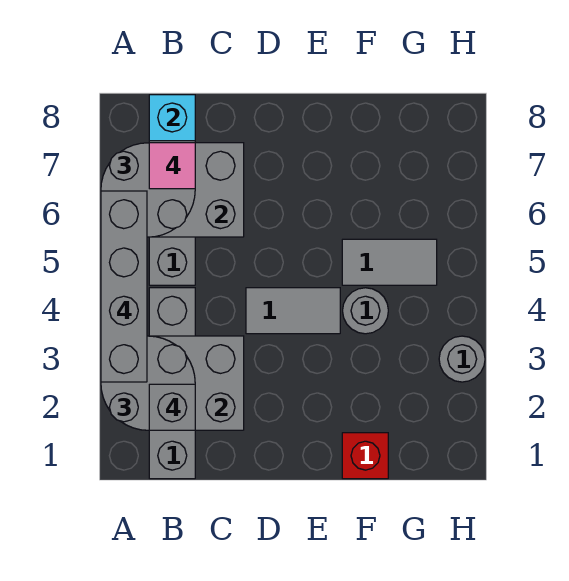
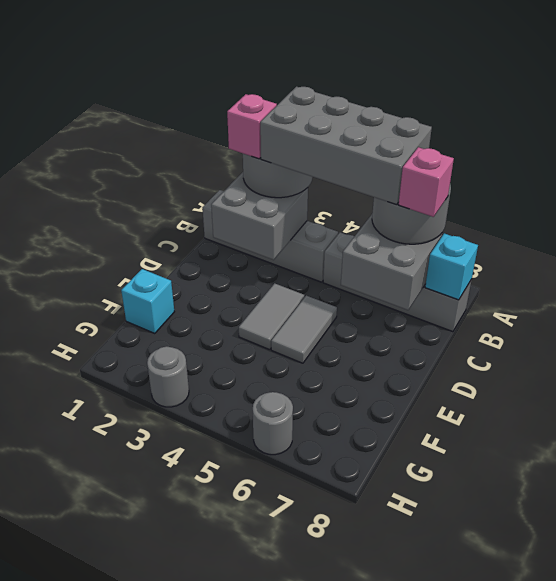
grey 1x4 brick [101,191,147,382] -> grey 2x4 brick [260,87,432,205]
grey 1x1 brick [149,384,195,430] -> pink 1x1 brick [227,94,277,159]
pink 1x1 tile [149,143,195,189] -> pink 1x1 brick [399,147,454,217]
red 1x1 brick [342,433,388,479] -> cyan 1x1 brick [121,269,174,334]
grey 1x1 round brick [343,288,388,334] -> grey 1x1 round brick moved to [253,392,293,455]
grey 1x2 tile [342,239,437,285] -> grey 1x2 tile moved to [271,296,337,363]

